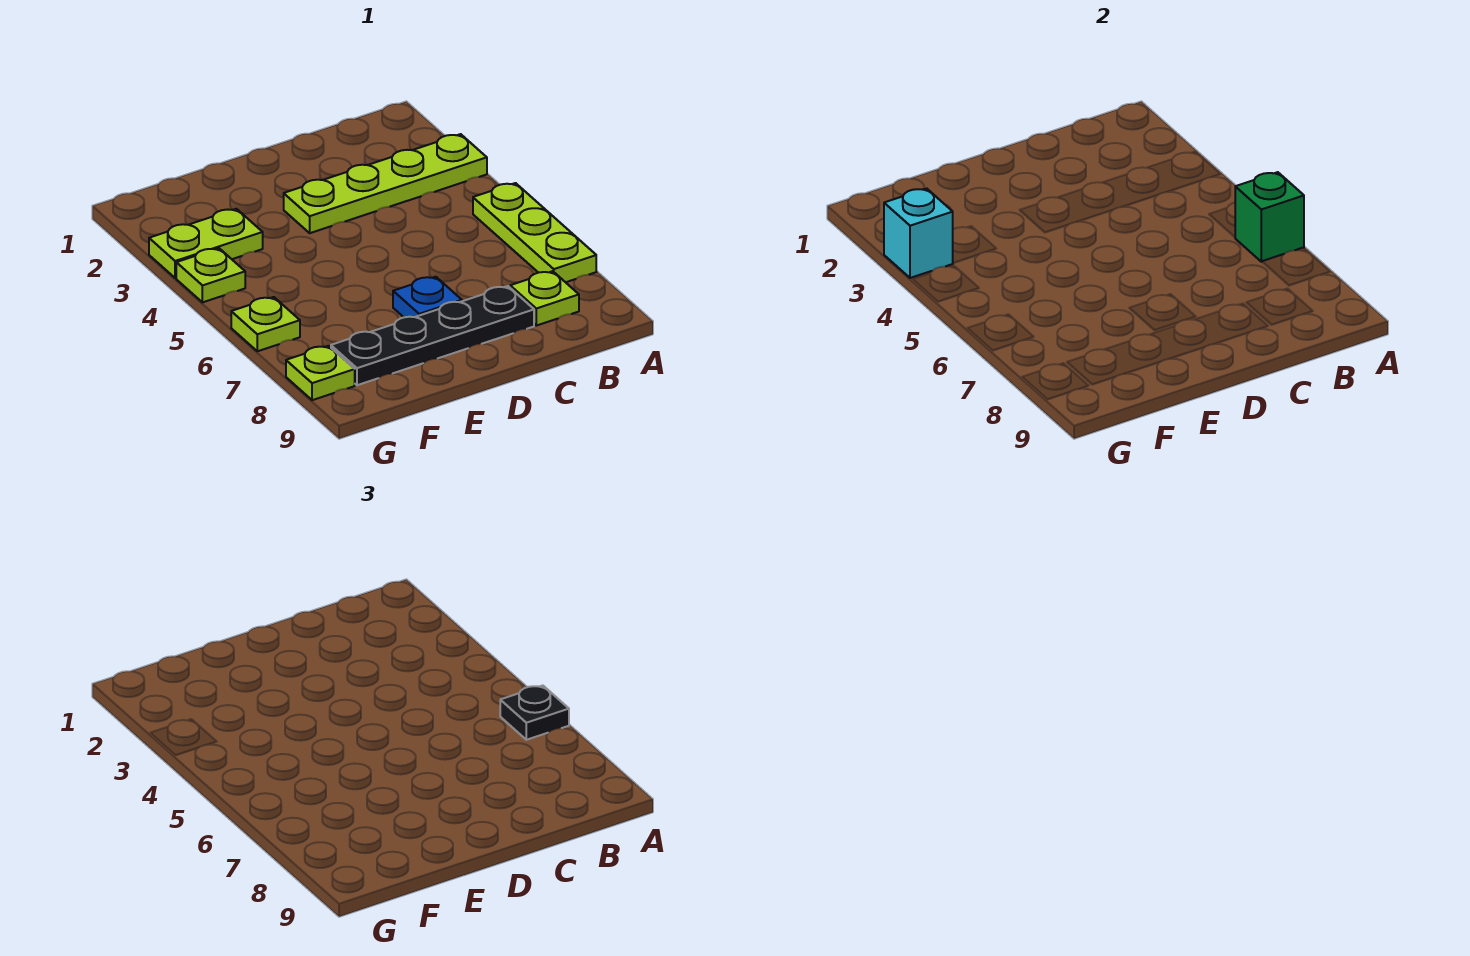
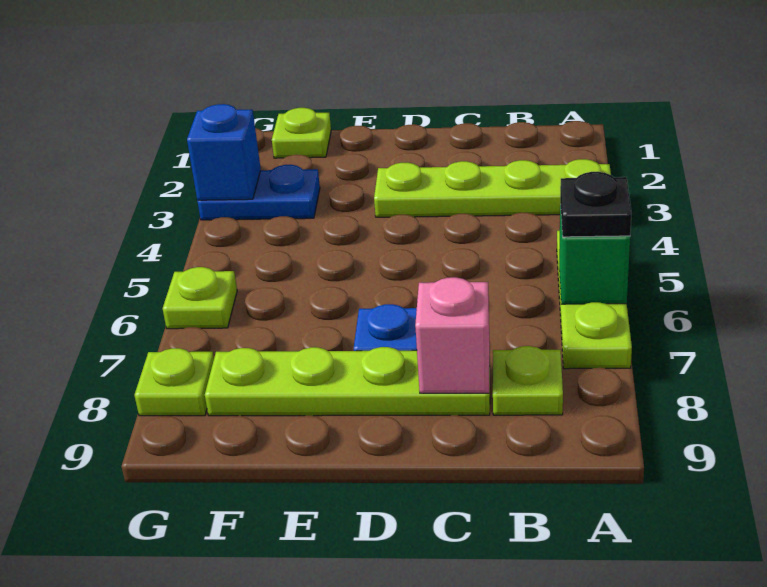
black 1x4 plate [331,286,534,385] -> lime 1x4 plate [205,347,490,416]
none -> pink 1x1 brick [415,277,490,393]
lime 1x2 plate [149,209,263,278] -> blue 1x2 plate [197,165,320,220]
cyan 1x1 brick [884,188,953,278] -> blue 1x1 brick [187,104,261,200]
lime 1x1 plate [176,248,245,302] -> lime 1x1 plate moved to [272,108,331,158]

